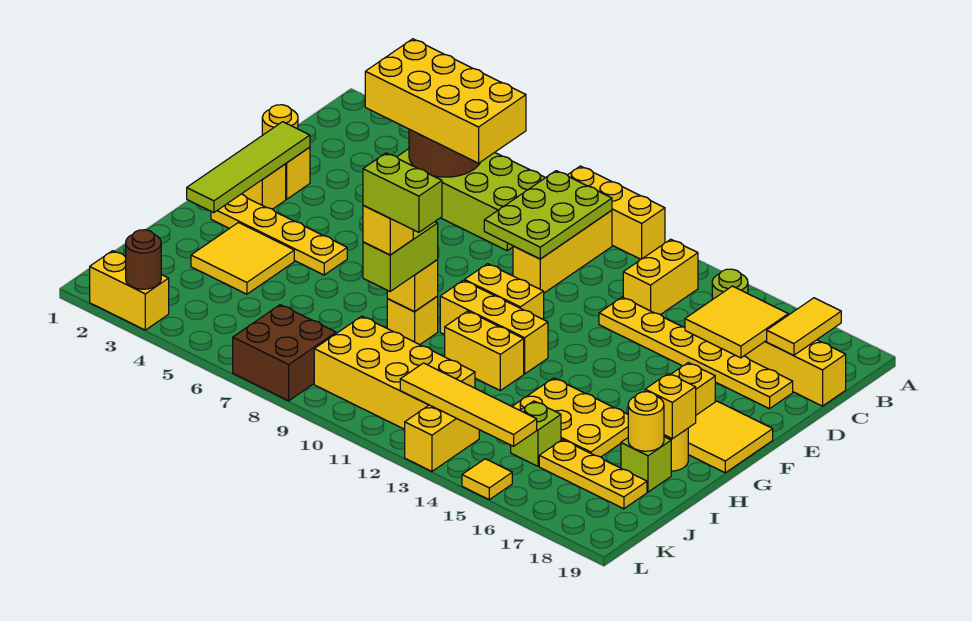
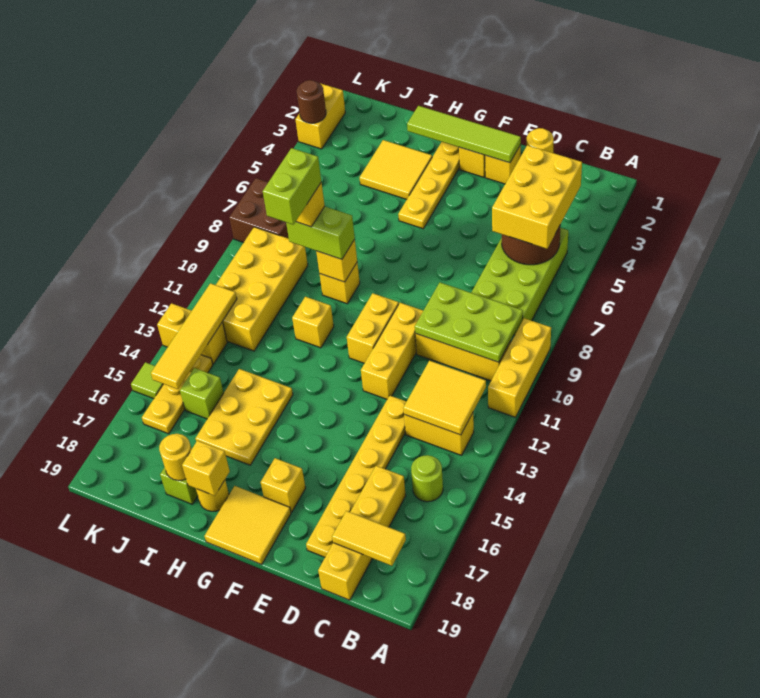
yellow 2x4 brick [365,39,526,163] -> yellow 2x3 brick [492,145,582,249]
yellow 2x2 tile [685,286,788,358] -> yellow 2x2 tile moved to [403,361,486,435]
yellow 1x3 brick [440,280,548,374] -> yellow 1x3 brick moved to [361,303,423,399]
yellow 1x2 brick [445,311,524,391] -> yellow 1x1 brick [292,297,334,348]
yellow 1x3 plate [539,440,647,509] -> yellow 1x3 plate moved to [142,355,213,434]
yellow 1x1 tile [462,459,512,500] -> lime 1x1 tile [131,362,163,399]

